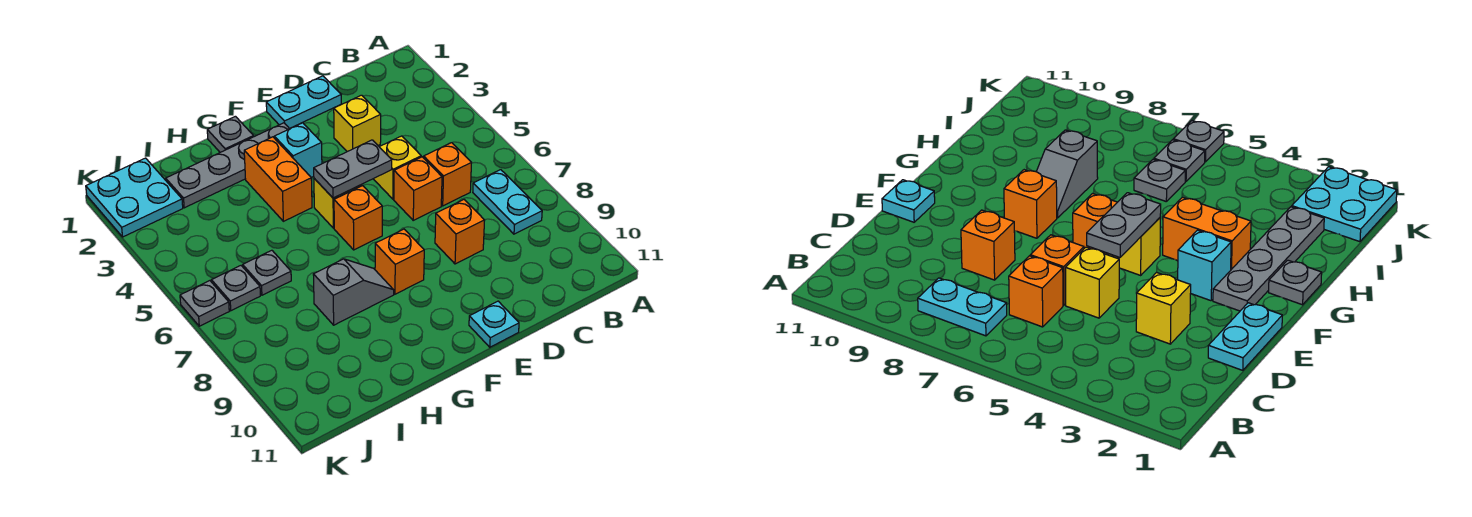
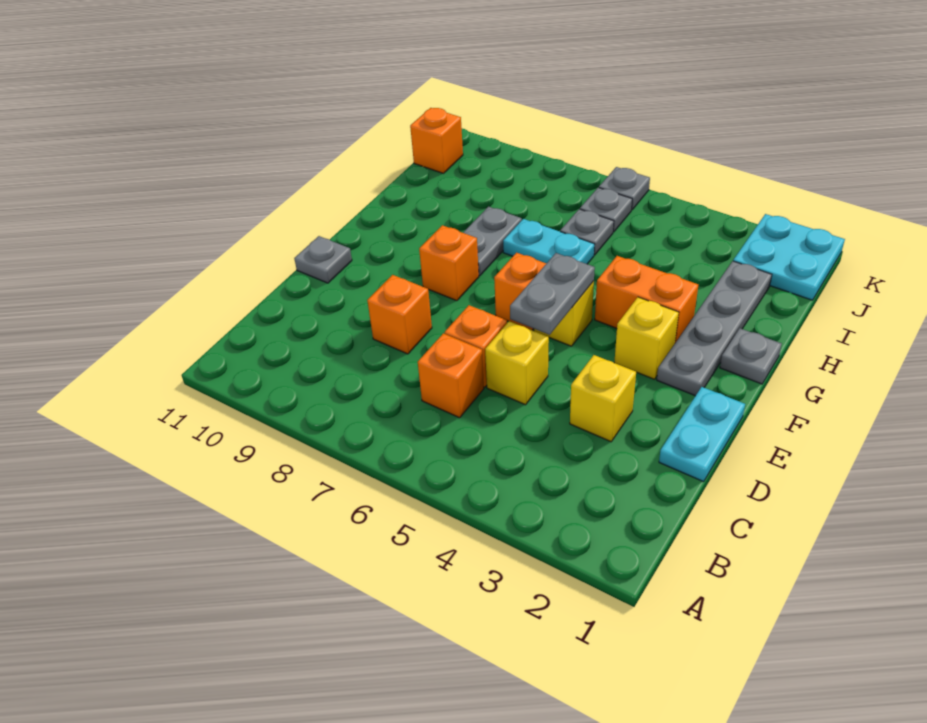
cyan 1x2 plate [473,170,542,234] -> cyan 1x2 plate moved to [503,219,595,264]
cyan 1x1 plate [469,301,519,347] -> grey 1x1 plate [294,236,352,283]
cyan 1x1 brick [274,123,322,177] -> yellow 1x1 brick [614,297,679,379]
grey 1x2 slope [313,259,394,325] -> grey 1x2 plate [463,207,522,276]
none -> orange 1x1 brick [410,108,463,173]

